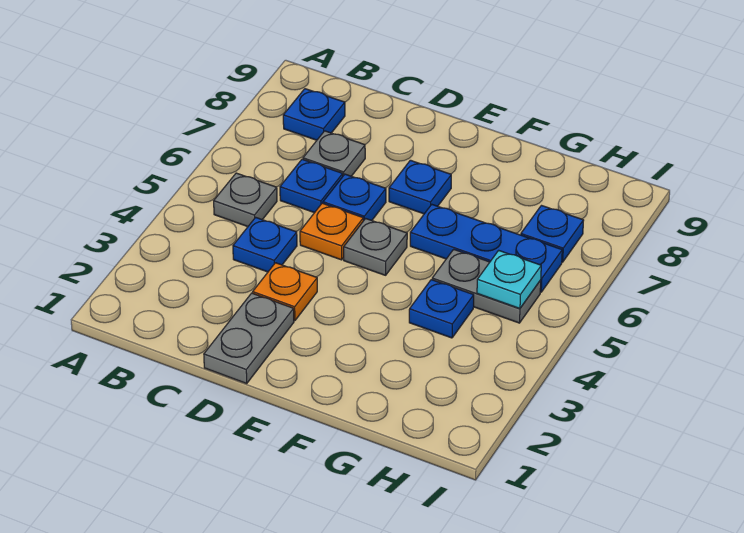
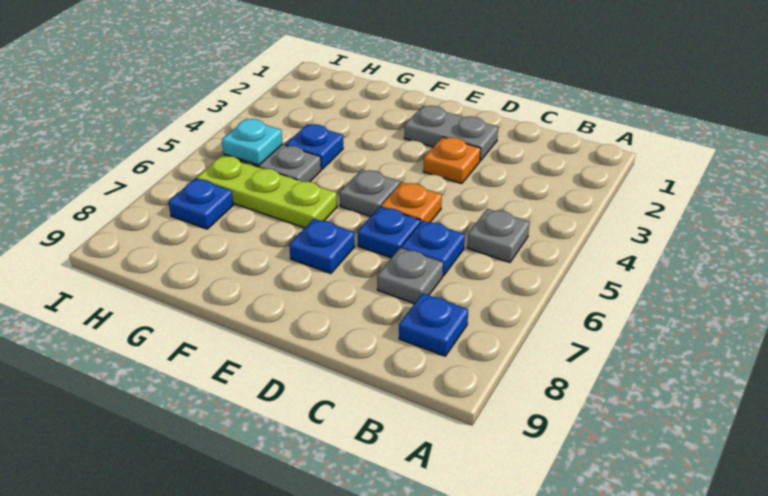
blue 1x1 plate [233,217,297,272] -> none
grey 1x2 plate [204,293,294,383] -> grey 1x2 plate turned to [404,106,498,161]
blue 1x3 plate [410,205,562,292] -> lime 1x3 plate [197,155,337,228]

